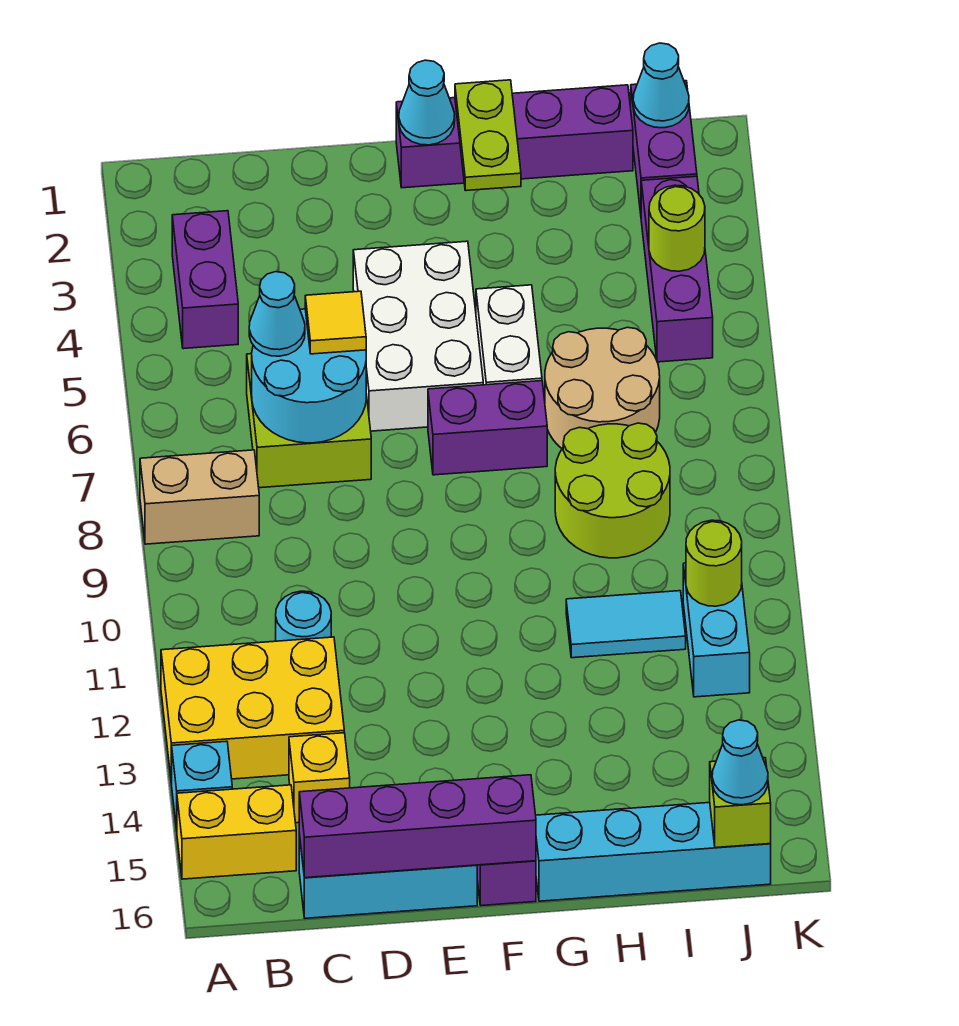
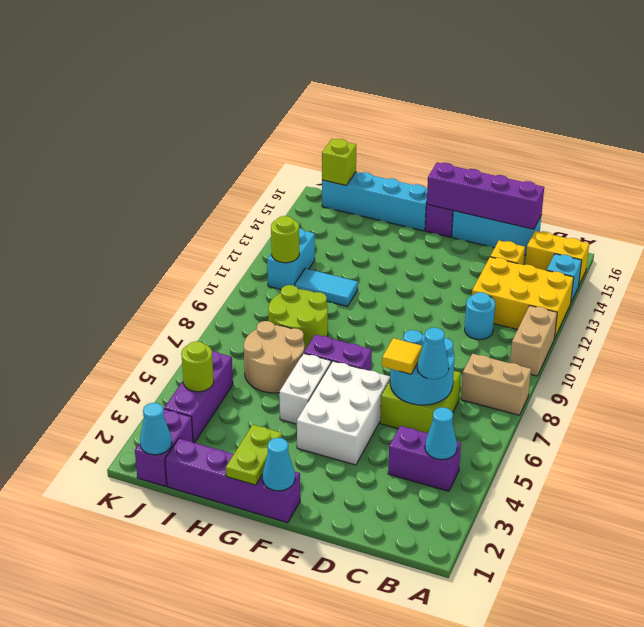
none -> tan 1x2 brick [510,306,557,376]
purple 1x2 brick [172,211,238,349] -> purple 1x2 brick turned to [388,426,461,491]
cyan 1x1 cone [712,720,768,805] -> cyan 1x1 cone moved to [425,407,457,460]

